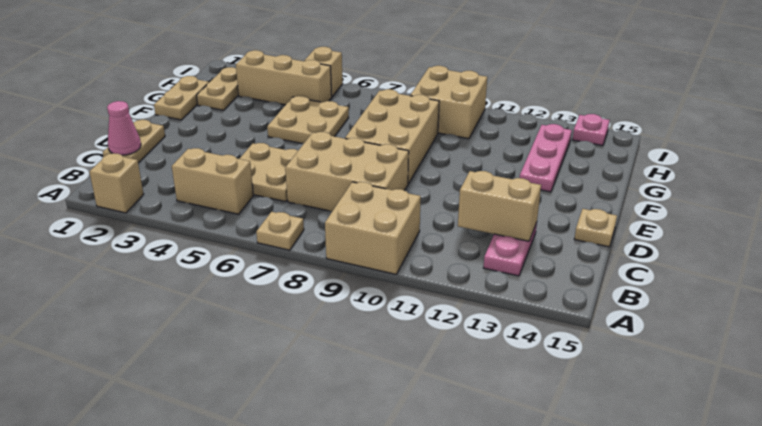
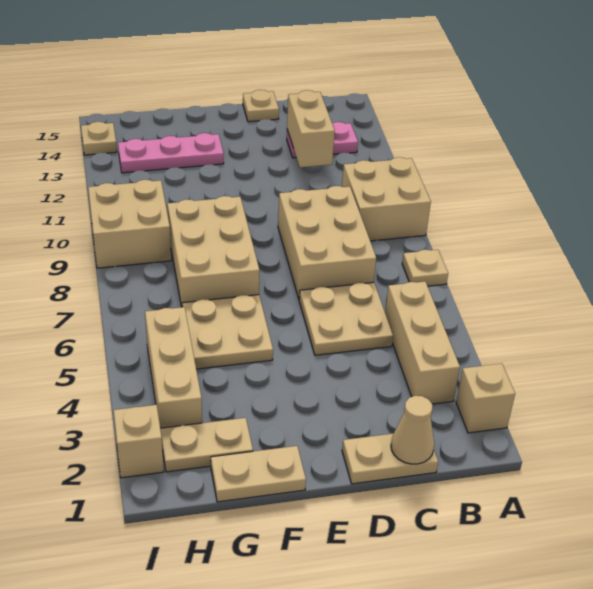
tan 1x2 brick [172,148,253,214] -> tan 1x3 brick [385,282,460,404]
pink 1x1 cone [107,101,141,155] -> tan 1x1 cone [391,396,434,464]
tan 2x3 brick [345,89,439,184] -> tan 2x3 brick turned to [167,196,259,307]
tan 1x1 brick [305,47,343,97] -> tan 1x1 brick moved to [113,405,164,478]
pink 1x1 plate [572,114,610,146] -> tan 1x1 plate [81,122,117,155]

